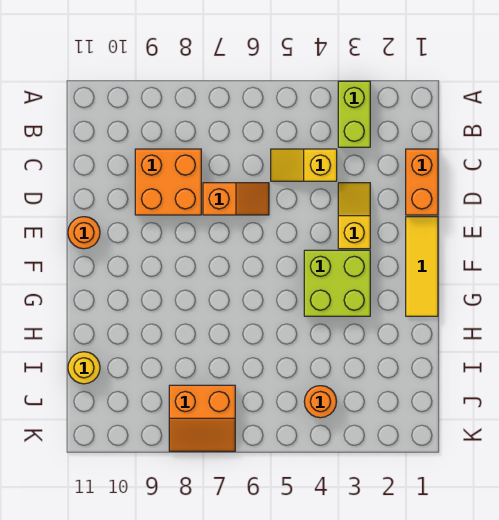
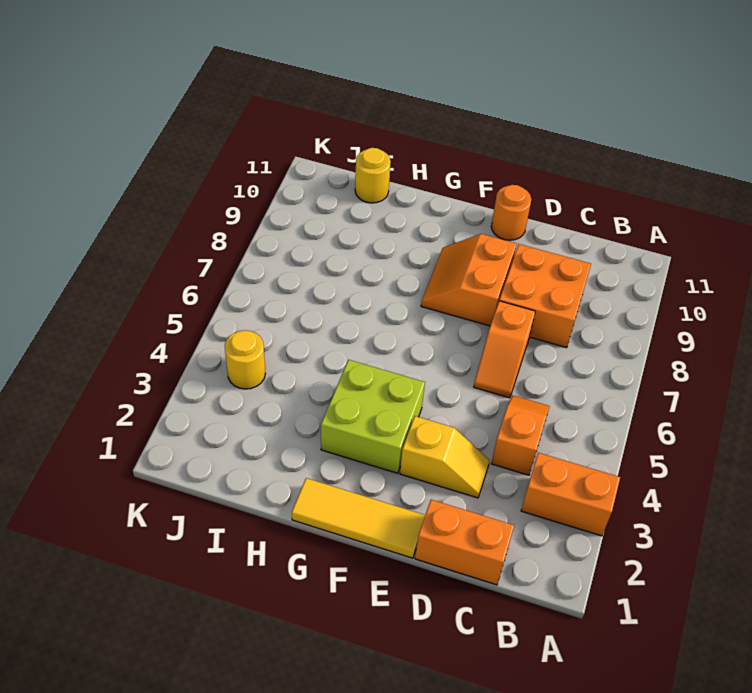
lime 1x2 brick [338,81,370,147] -> orange 1x2 brick [521,453,620,536]
yellow 1x2 slope [271,149,337,181] -> orange 1x2 slope [491,396,550,475]
orange 1x1 round brick [304,386,337,418] -> yellow 1x1 round brick [225,330,265,389]
orange 2x2 slope [169,385,235,451] -> orange 2x2 slope moved to [421,234,517,326]

